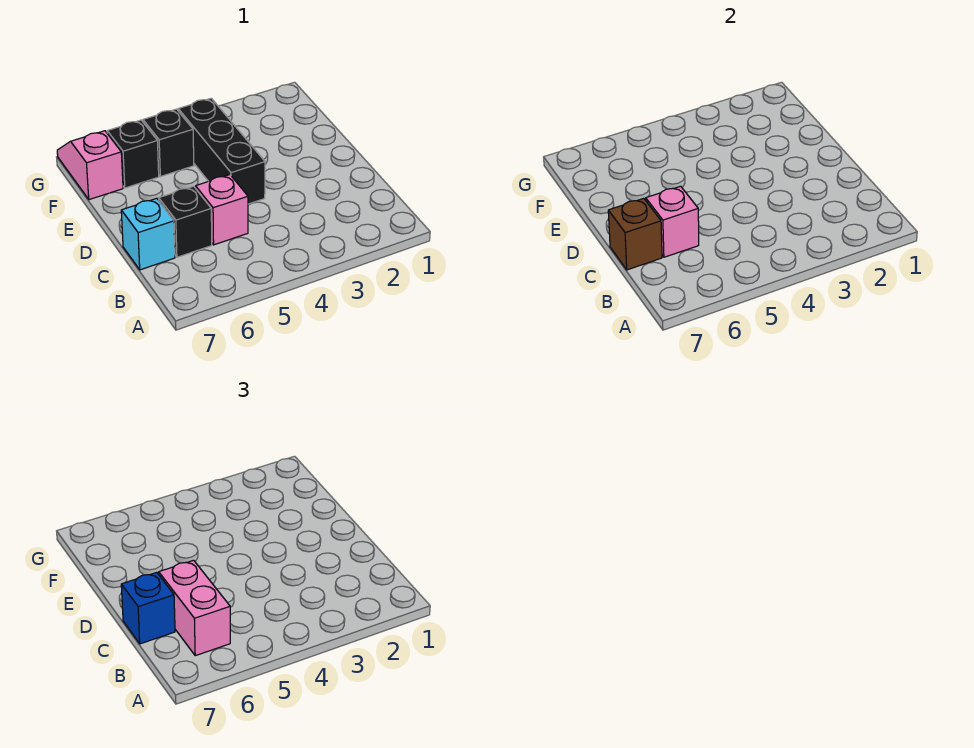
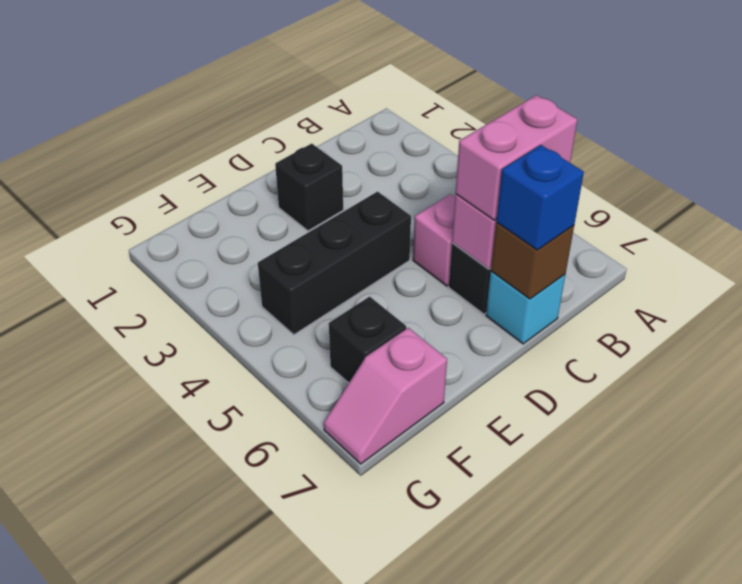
black 1x1 brick [143,109,194,177] -> black 1x1 brick moved to [275,144,343,231]

